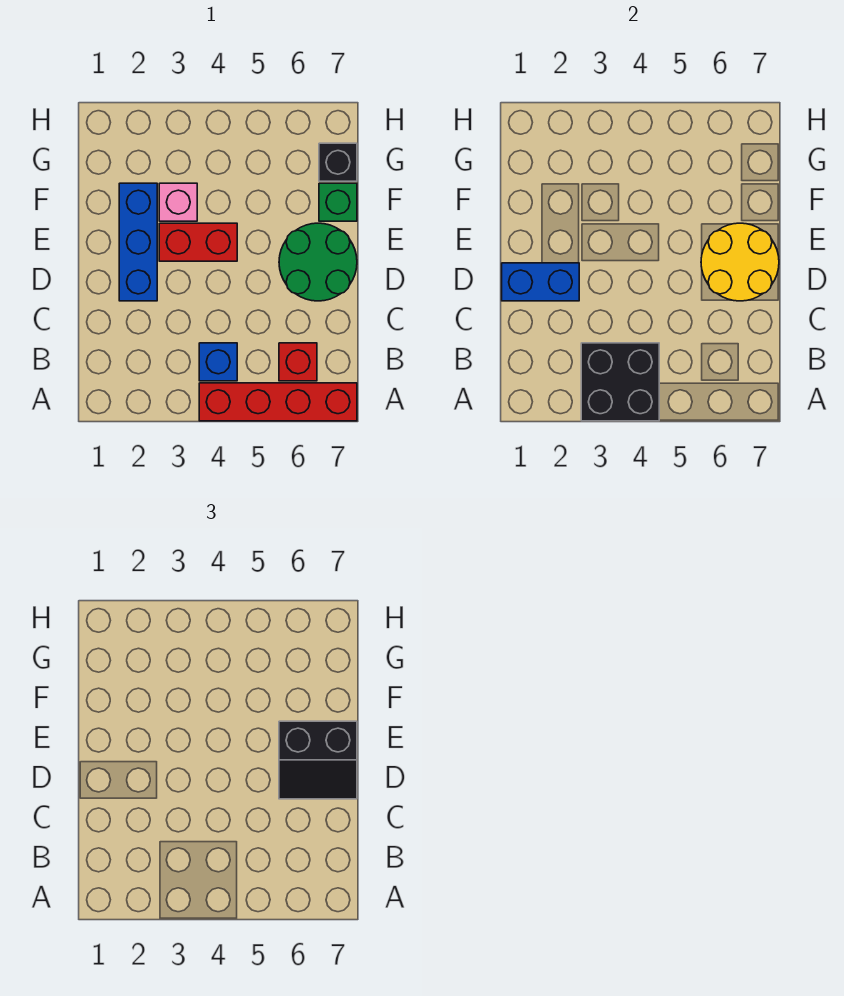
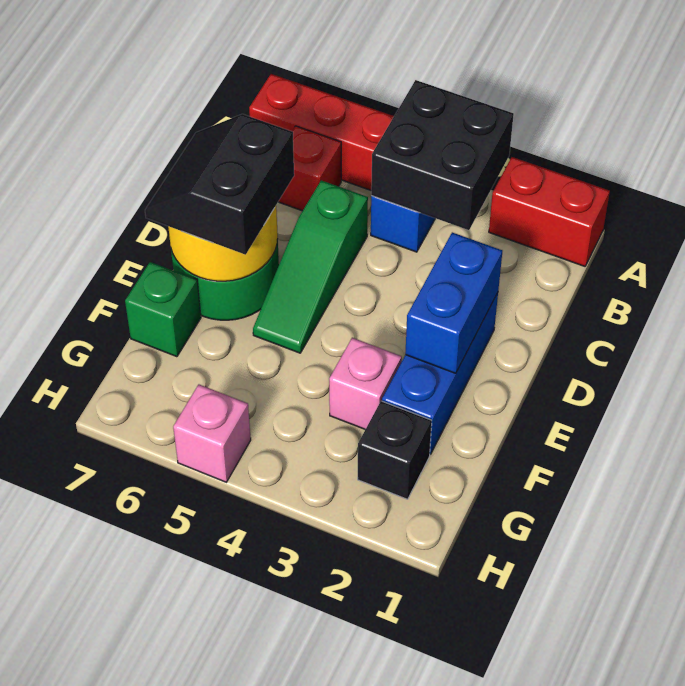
none -> green 1x3 slope [253,180,368,353]
blue 1x2 brick [502,263,579,301] -> blue 1x2 brick turned to [405,232,502,373]
black 2x2 slope [279,721,357,799] -> black 2x2 slope turned to [145,114,294,255]
red 1x2 brick [159,223,237,261] -> red 1x2 brick moved to [489,157,610,266]
black 1x1 brick [319,143,357,181] -> black 1x1 brick moved to [358,401,432,499]
none -> pink 1x1 brick [173,385,251,482]

